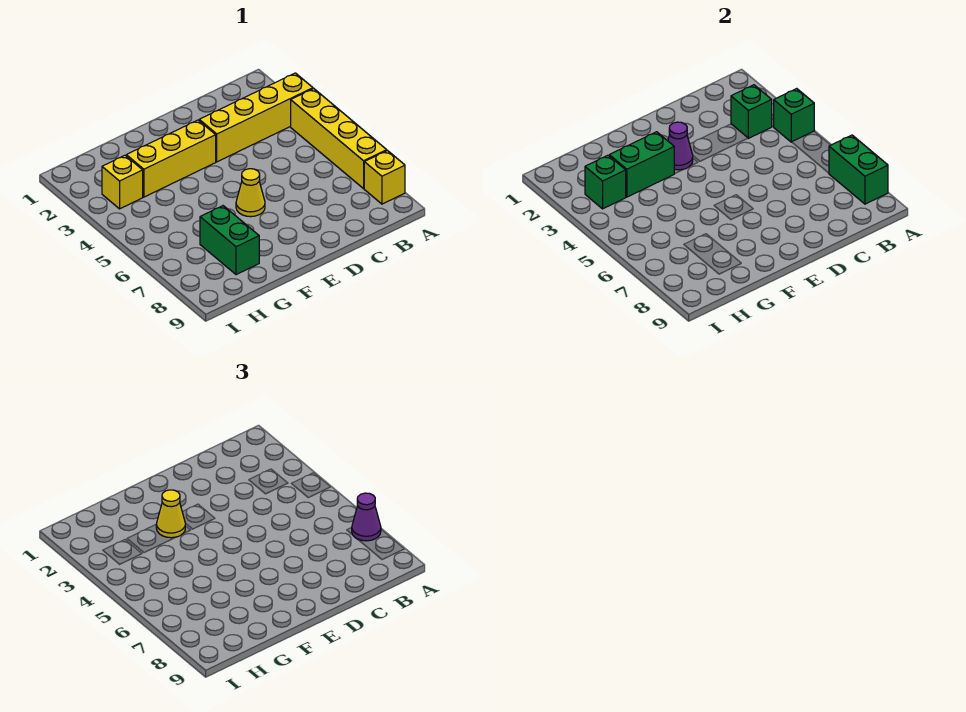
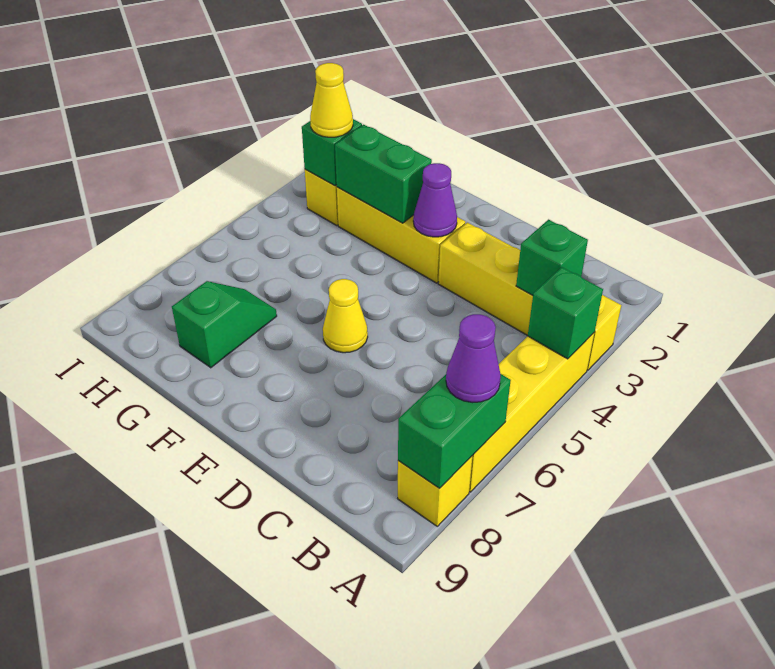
yellow 1x1 cone [156,490,185,538] -> yellow 1x1 cone moved to [310,63,353,137]
green 1x2 brick [200,206,259,275] -> green 1x2 slope [172,281,277,368]

